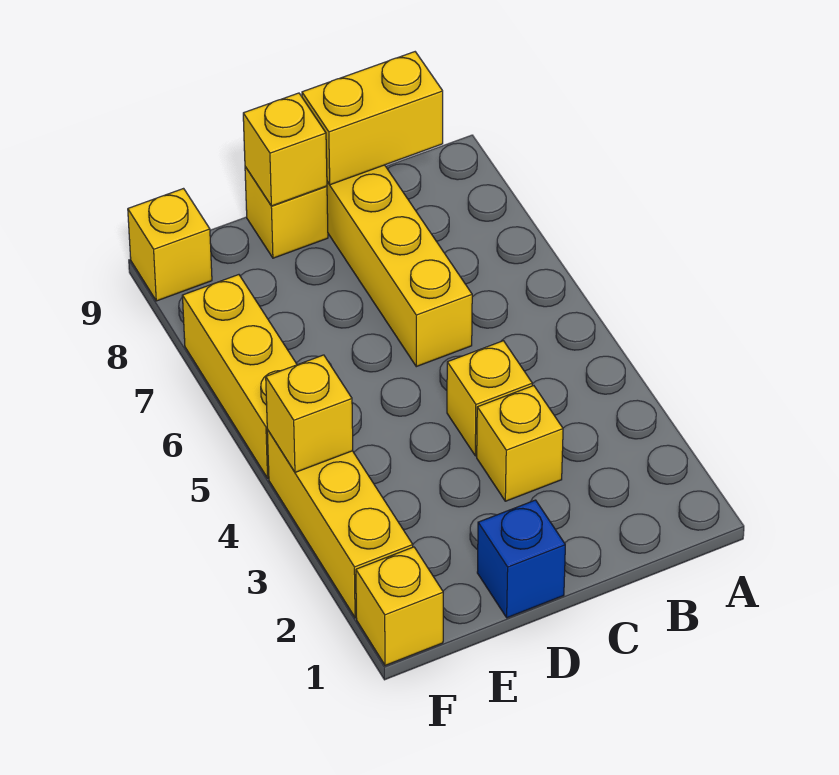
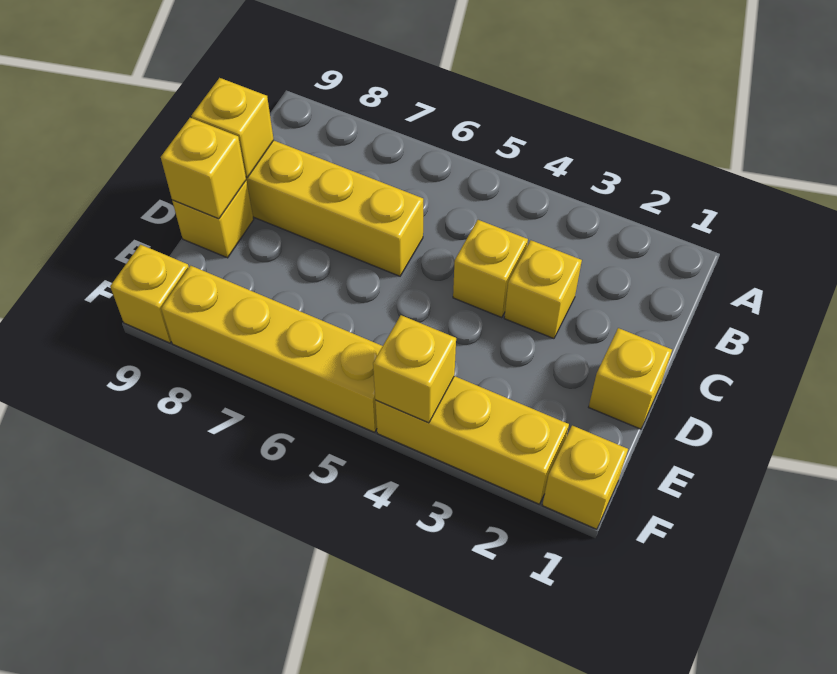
yellow 1x2 brick [302,52,443,185] -> yellow 1x1 brick [192,78,274,177]
blue 1x1 brick [477,500,565,618] -> yellow 1x1 brick [589,328,672,429]
yellow 1x3 brick [182,275,297,478] -> yellow 1x4 brick [161,266,383,432]

